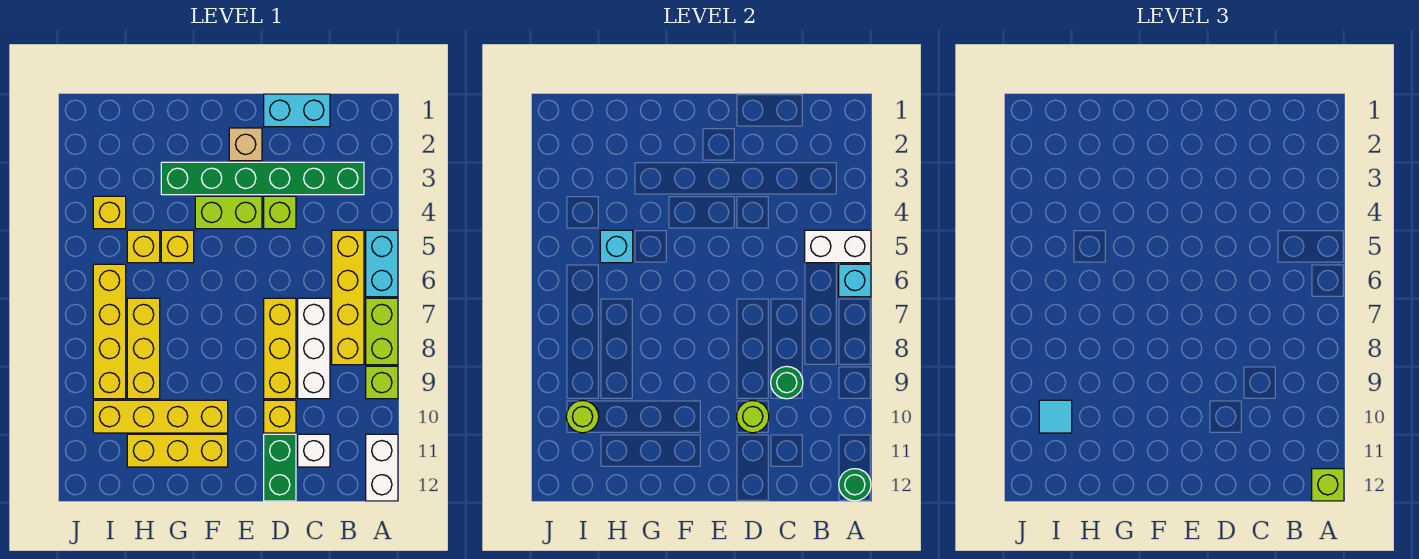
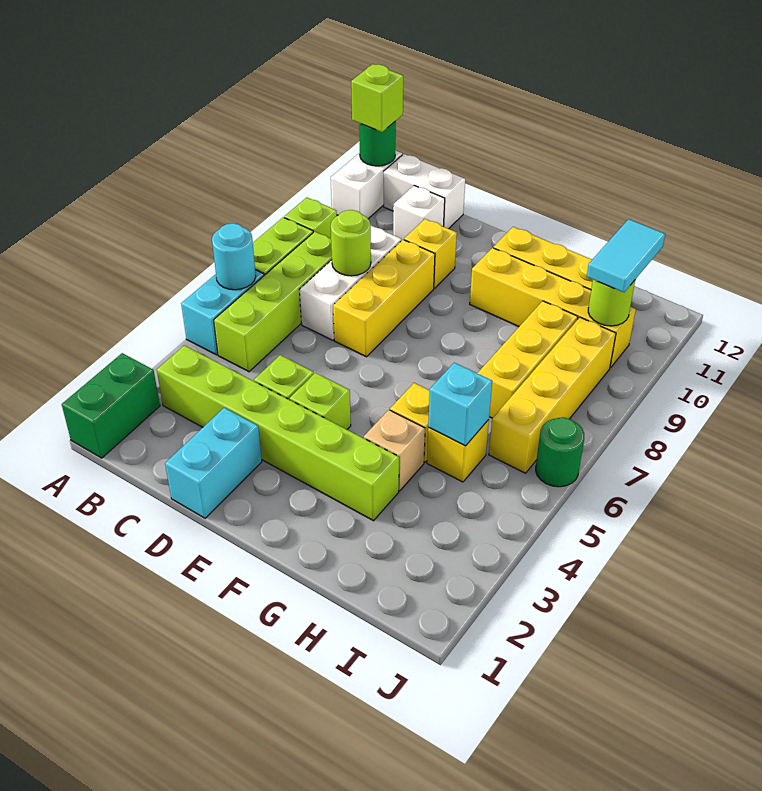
white 1x2 brick [805,230,871,263] -> white 1x2 brick moved to [384,154,465,229]
cyan 1x1 brick [839,264,871,297] -> cyan 1x1 round brick [212,223,256,290]
green 1x6 brick [161,162,364,195] -> lime 1x6 brick [157,345,399,521]
yellow 1x4 brick [332,230,364,365] -> lime 1x4 brick [214,232,332,372]
cyan 1x2 brick [264,94,330,127] -> cyan 1x2 brick turned to [165,408,262,518]
green 1x1 round brick [771,366,803,399] -> green 1x1 round brick moved to [536,417,584,487]
lime 1x1 round brick [737,400,769,433] -> lime 1x1 round brick moved to [331,210,371,276]
green 1x2 brick [264,434,296,501] -> green 1x2 brick moved to [62,353,160,458]
tan 1x1 brick [229,128,262,161] -> tan 1x1 brick moved to [364,410,425,491]
lime 1x2 brick [195,196,262,229] -> lime 1x1 brick [290,373,351,429]
yellow 1x1 brick [93,196,126,229] -> none
cyan 1x1 tile [1039,400,1072,433] -> cyan 1x2 tile [587,219,665,292]

